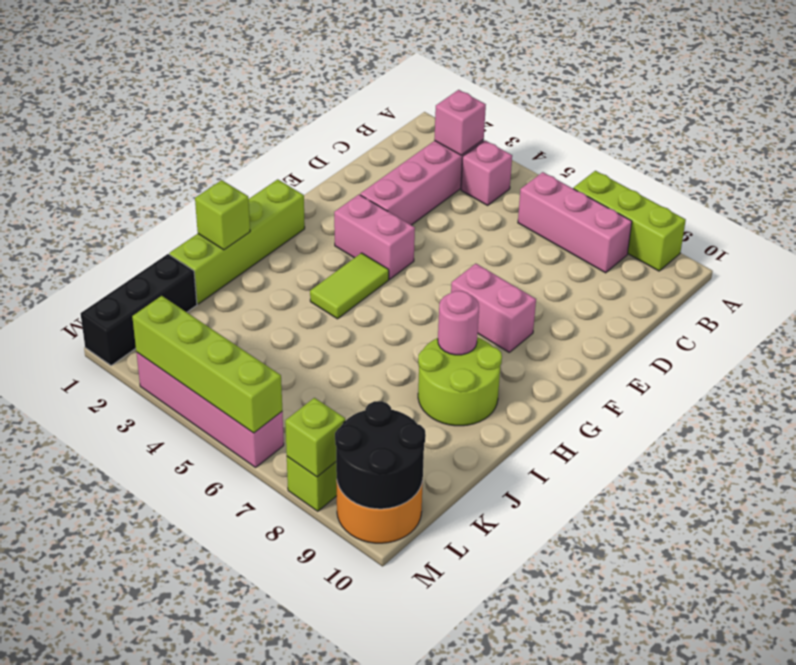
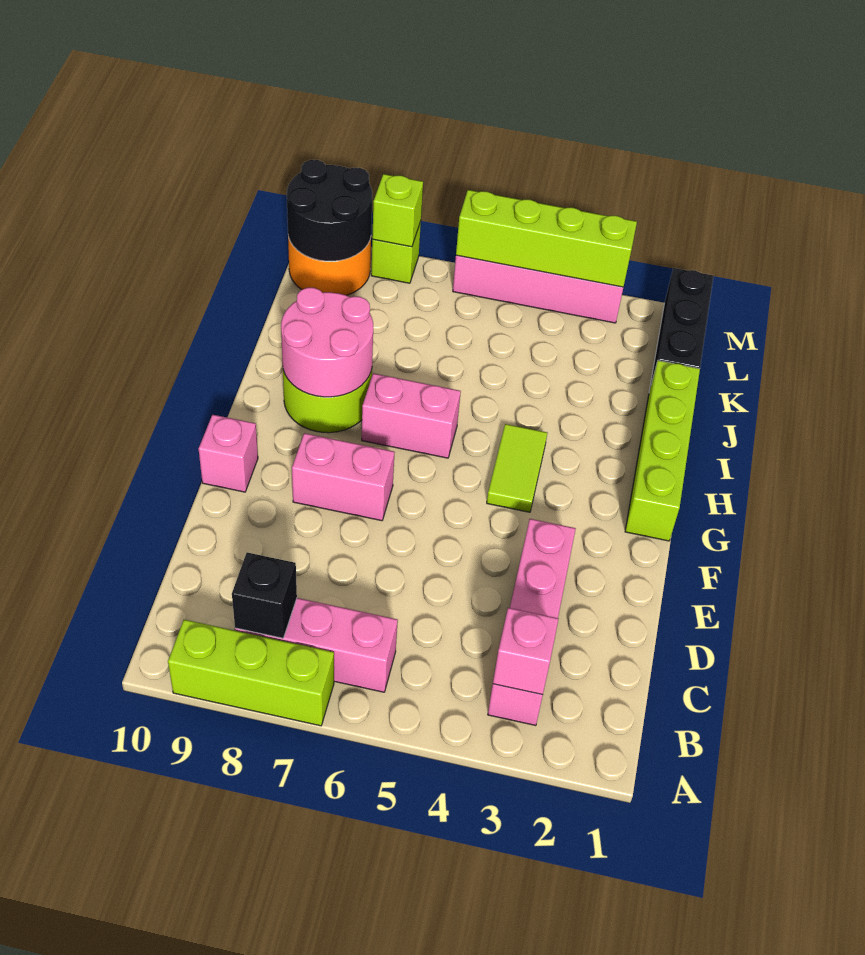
pink 1x1 brick [461,140,512,205] -> pink 1x1 brick moved to [199,415,258,492]
none -> black 1x1 brick [232,553,297,638]
pink 1x2 brick [334,195,415,279] -> pink 1x2 brick moved to [362,373,461,458]
pink 1x1 round brick [438,291,479,355] -> pink 2x2 round brick [281,288,373,397]
lime 1x1 brick [195,180,250,250] -> none

